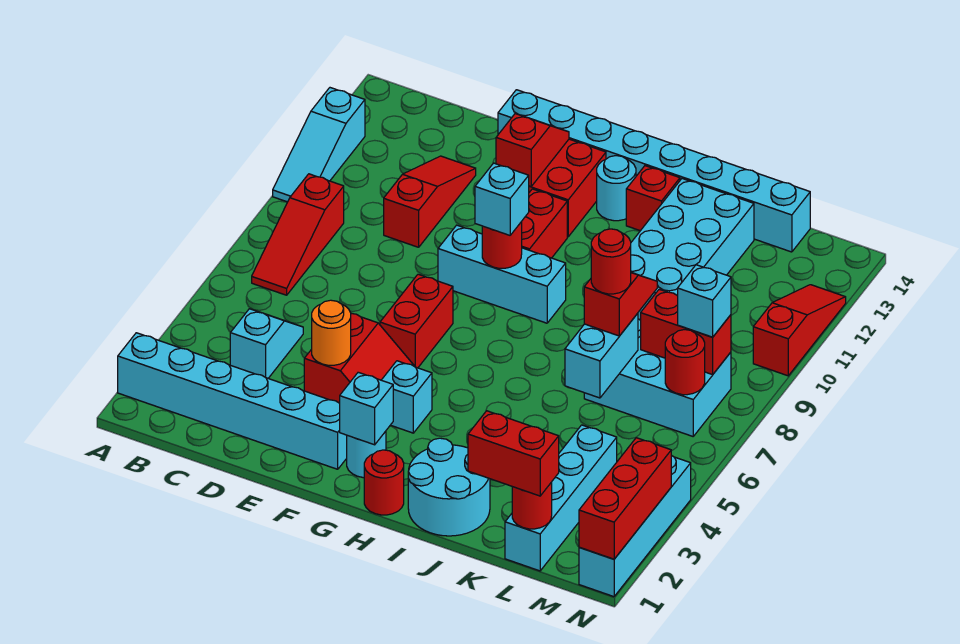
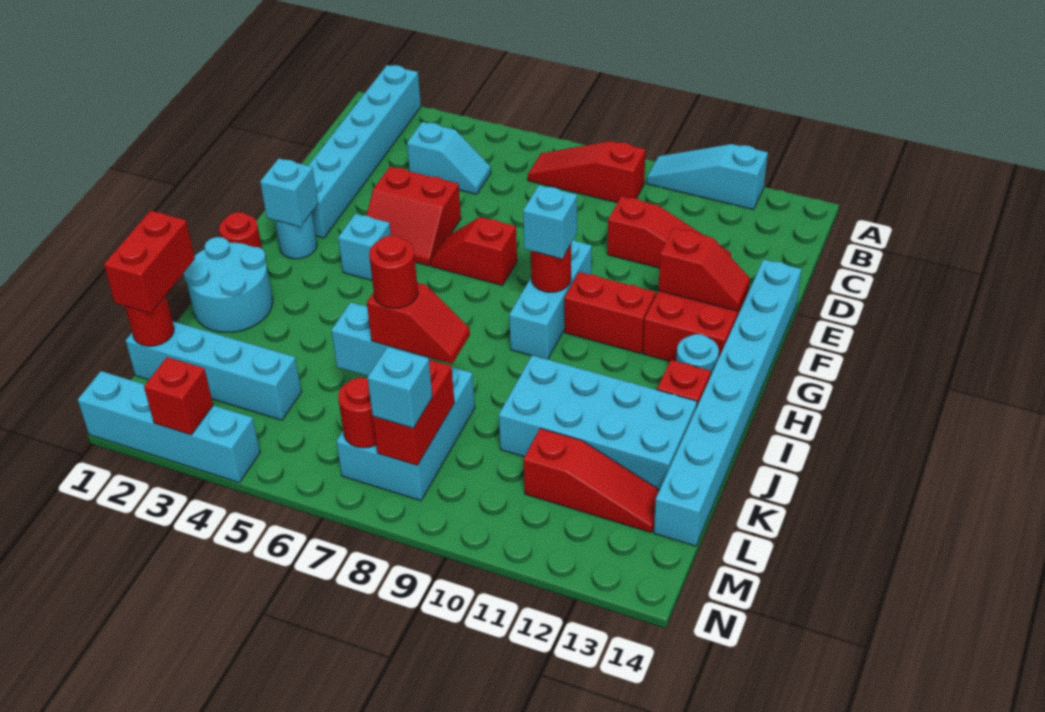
orange 1x1 round brick [312,300,351,365] -> none
red 1x2 brick [380,274,453,368] -> red 1x2 slope [431,217,517,285]
red 1x3 brick [579,438,671,559] -> red 1x1 brick [144,357,213,435]
red 1x3 slope [753,285,846,376] -> red 1x3 slope moved to [523,428,659,533]

